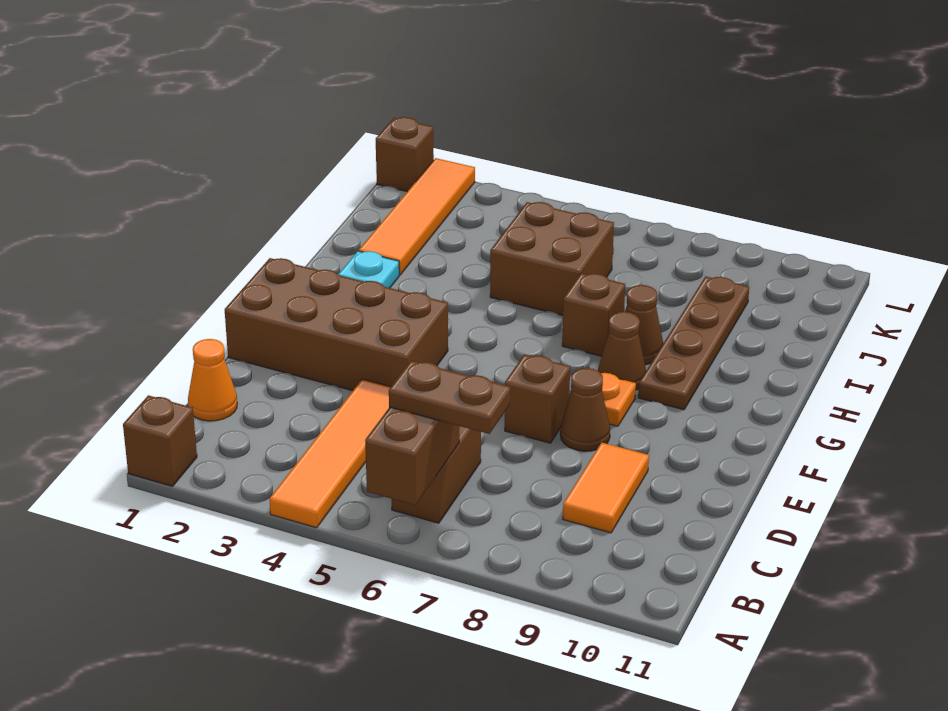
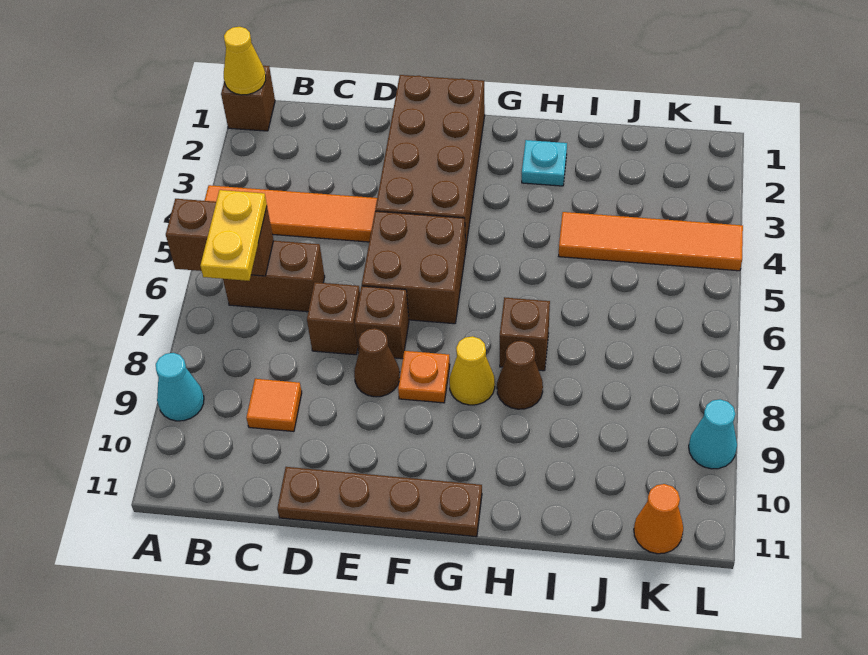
none -> yellow 1x1 cone [224,27,266,95]
none -> cyan 1x1 cone [156,353,204,421]
brown 1x2 plate [389,361,511,434] -> yellow 1x2 plate [200,190,267,281]
orange 1x1 cone [188,339,237,421] -> orange 1x1 cone moved to [634,484,683,554]
orange 1x2 tile [563,443,649,533] -> orange 1x1 tile [246,379,302,431]
brown 1x1 cone [598,312,646,390] -> yellow 1x1 cone [449,336,495,405]
brown 1x4 plate [638,276,749,410] -> brown 1x4 plate moved to [277,467,482,537]
orange 1x4 tile [359,158,475,275] -> orange 1x4 tile moved to [559,212,743,271]
brown 2x2 brick [490,202,614,315] -> brown 2x2 brick moved to [362,211,466,324]
brown 1x1 brick [376,117,434,192] -> brown 1x1 brick moved to [307,282,360,355]
none -> cyan 1x1 cone [689,399,737,469]

